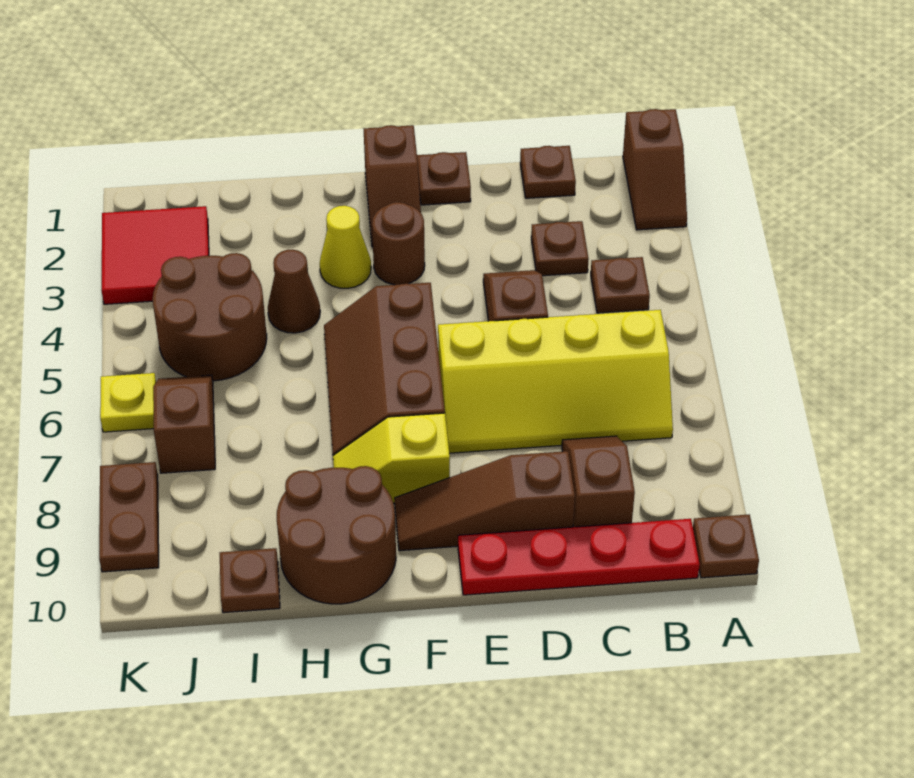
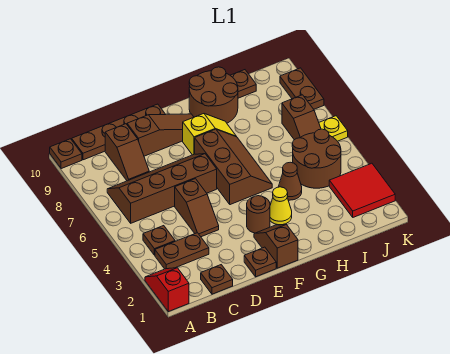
brown 1x2 slope [623,109,687,230] -> red 1x2 slope [145,268,189,312]
yellow 2x4 slope [438,310,673,453] -> brown 2x4 slope [107,154,217,223]
red 1x4 plate [458,519,700,595] -> brown 1x4 plate [72,104,166,160]
brown 1x1 plate [531,221,589,276] -> brown 1x2 plate [155,233,209,269]

